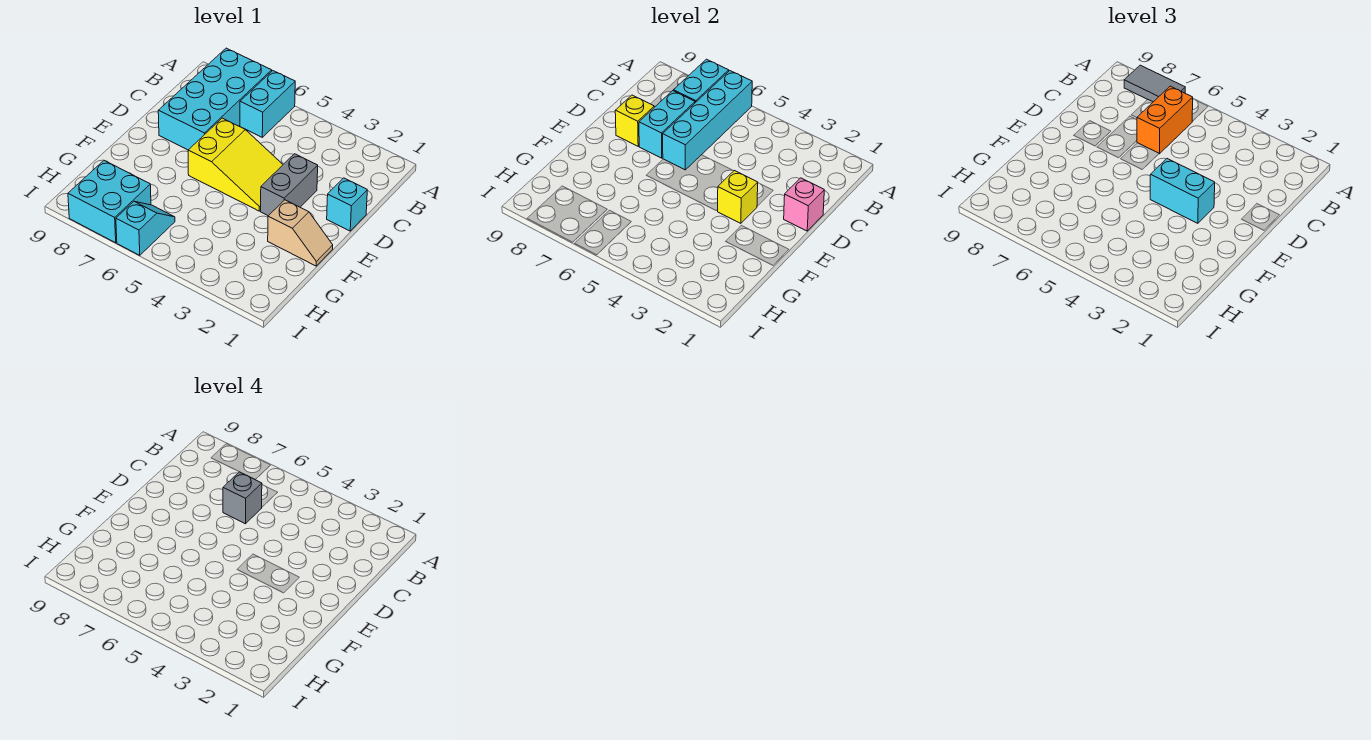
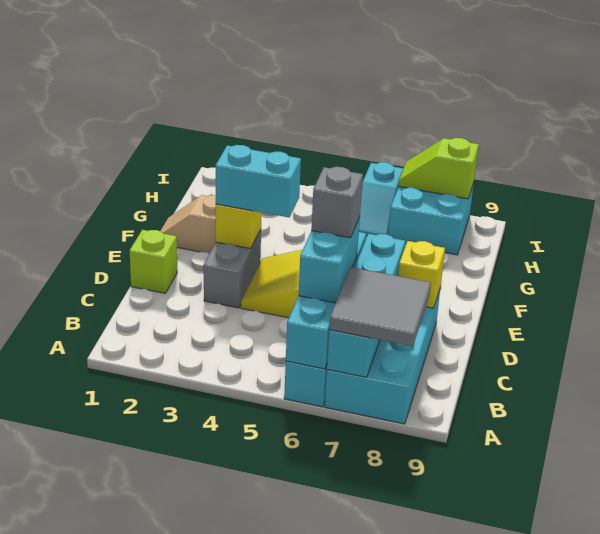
grey 1x2 tile [1124,65,1185,102] -> grey 2x2 tile [329,267,431,346]
orange 1x2 brick [1137,86,1193,154] -> cyan 1x2 brick [299,217,360,303]
cyan 1x1 brick [327,178,367,231] -> lime 1x1 brick [130,230,177,293]
pink 1x1 brick [784,178,824,231] -> none
none -> lime 1x2 slope [398,138,479,199]

